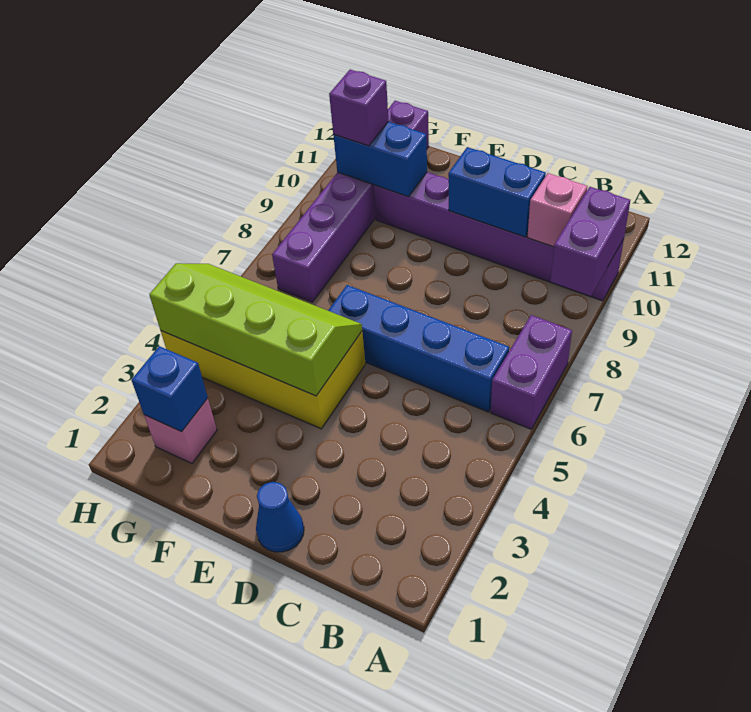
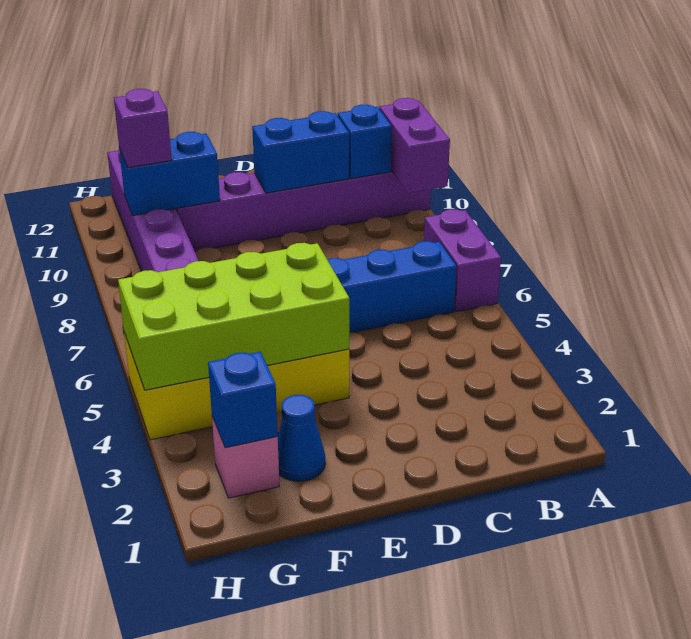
pink 1x1 brick [527,173,587,247] -> blue 1x1 brick [338,105,392,179]
blue 1x1 cone [256,482,304,552] -> blue 1x1 cone moved to [278,395,325,481]
lime 2x4 slope [149,263,362,396] -> lime 2x4 brick [118,243,349,390]

